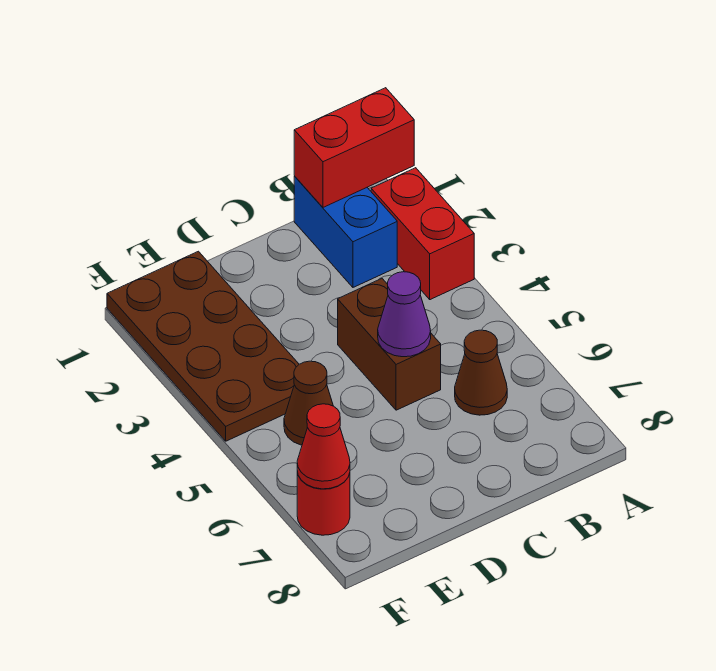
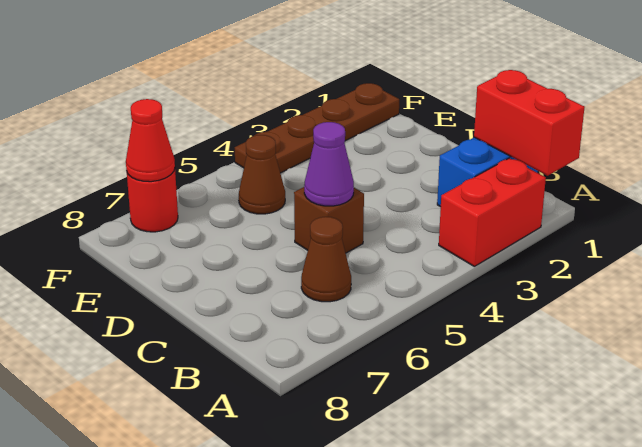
brown 1x2 brick [338,279,441,410] -> brown 1x1 brick [294,187,364,253]
brown 2x4 plate [107,251,299,441] -> brown 1x4 plate [235,83,399,173]

